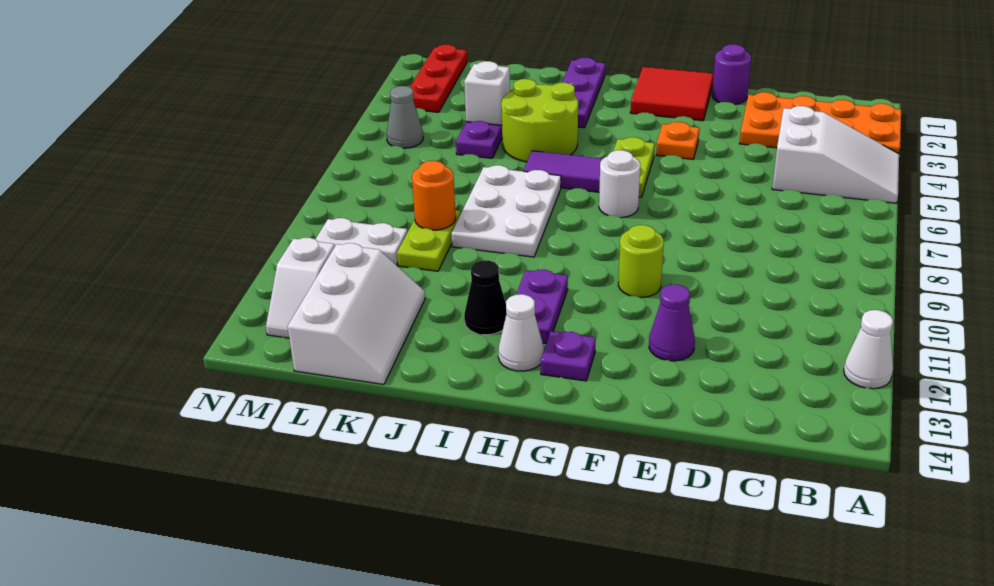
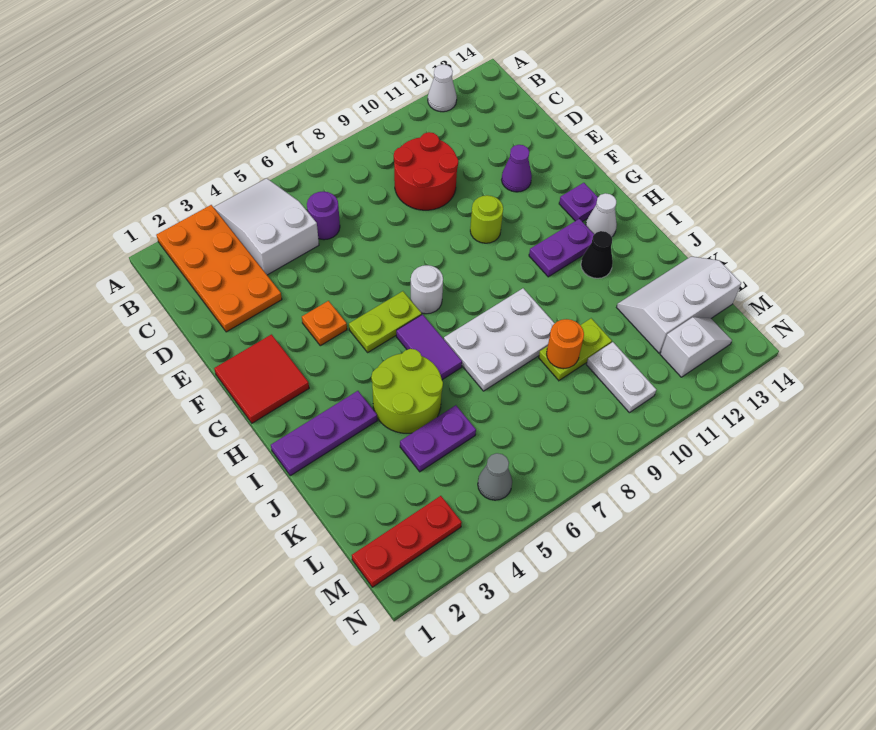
none -> red 2x2 round brick [394,132,458,210]
purple 1x1 round brick [712,44,751,104] -> purple 1x1 round brick moved to [307,191,340,240]
white 1x1 brick [464,61,510,125] -> none

